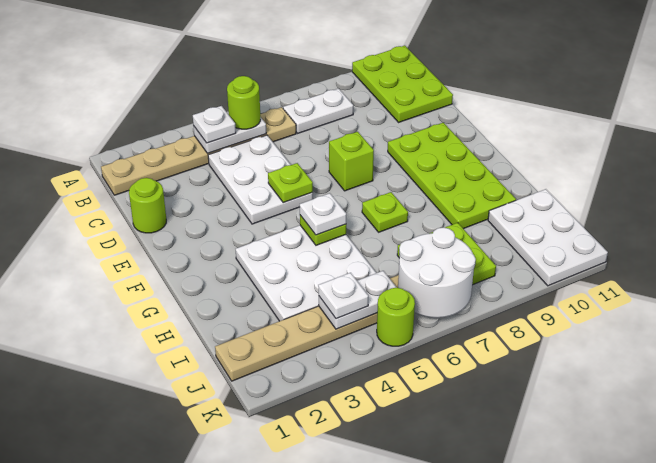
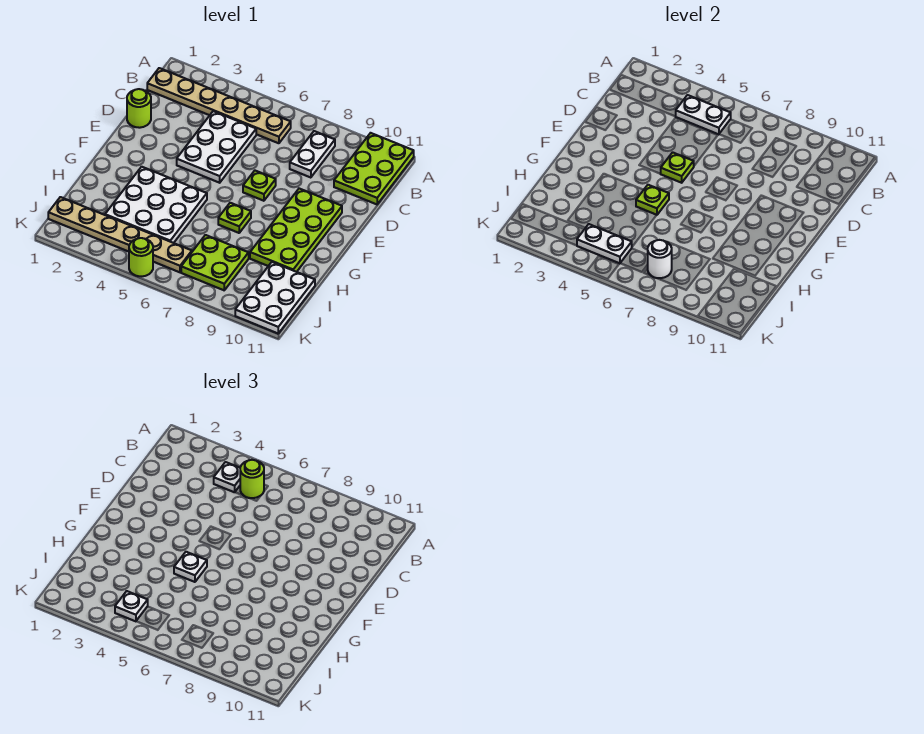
white 1x2 plate [283,89,353,133] -> white 1x2 plate turned to [290,131,335,178]
lime 1x1 brick [329,132,374,191] -> lime 1x1 plate [243,171,276,201]
white 2x2 round brick [398,227,476,318] -> white 1x1 round brick [648,240,672,278]

